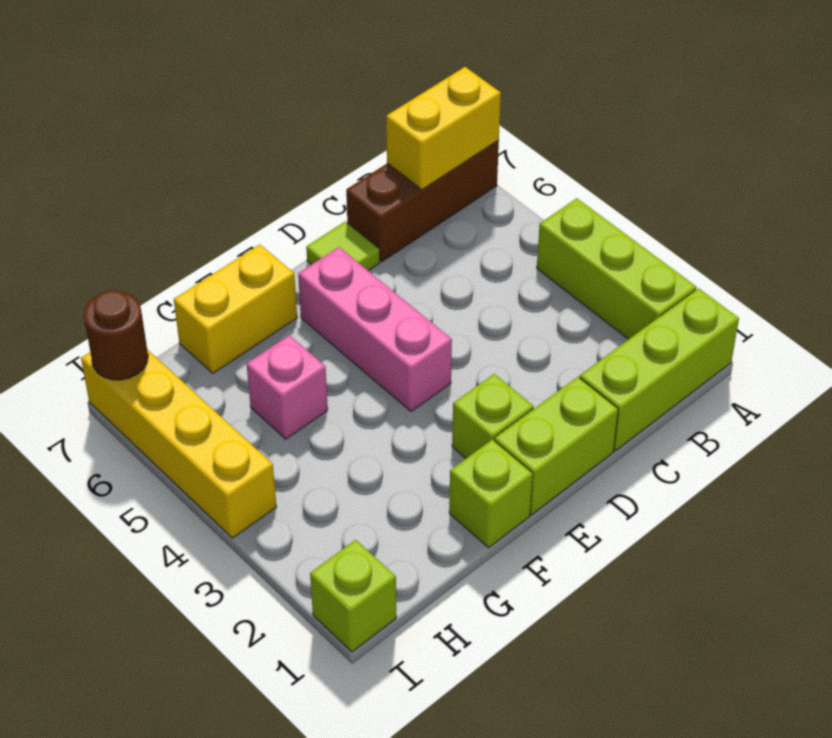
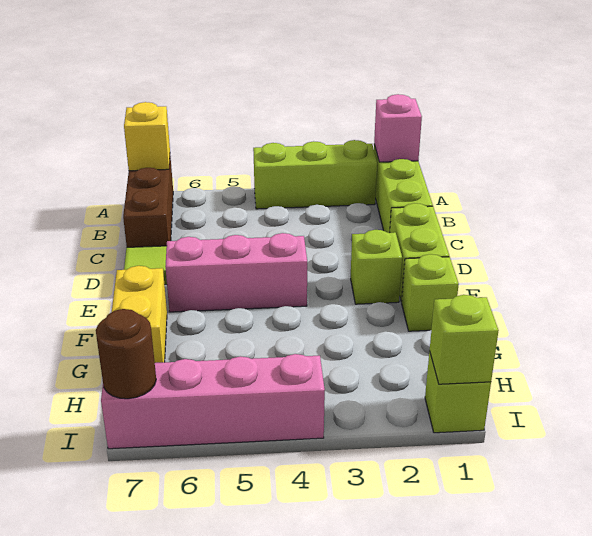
yellow 1x2 brick [386,67,501,190] -> yellow 1x1 brick [124,102,170,171]
pink 1x1 brick [247,335,328,439] -> pink 1x1 brick moved to [374,94,422,162]
none -> lime 1x1 brick [430,295,499,384]
yellow 1x4 brick [81,350,276,538] -> pink 1x4 brick [101,354,325,449]

